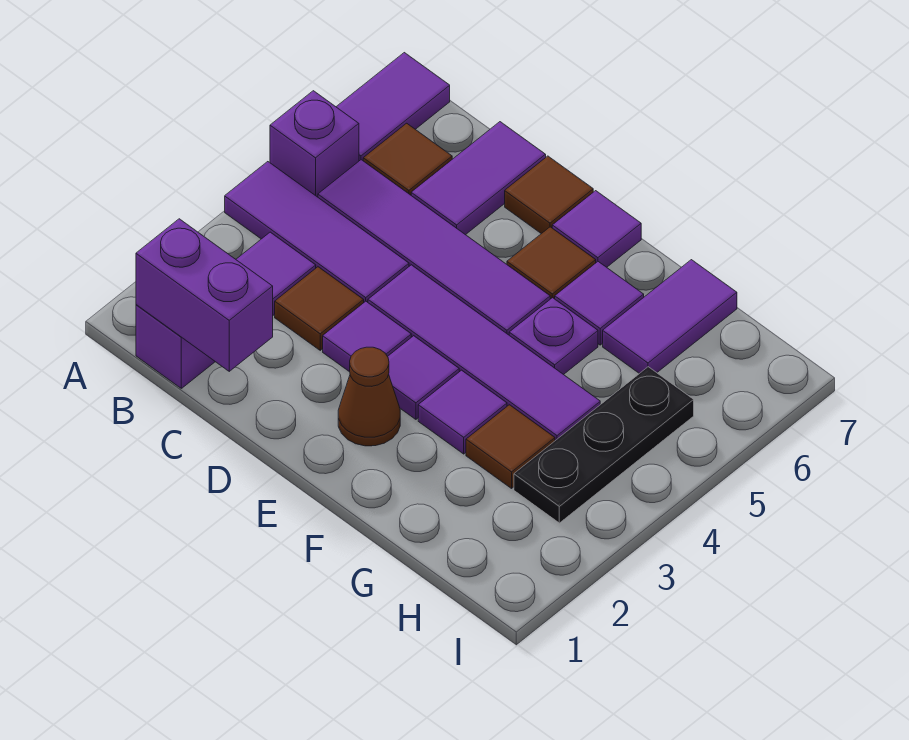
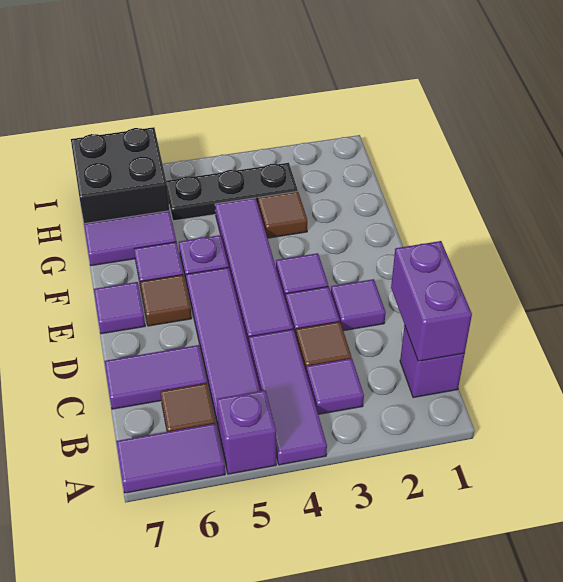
brown 1x1 tile [505,156,593,234] -> none
brown 1x1 cone [338,347,400,446] -> none
purple 1x1 tile [418,370,507,454] -> purple 1x1 tile moved to [331,279,386,331]
none -> black 2x2 brick [71,127,170,224]

